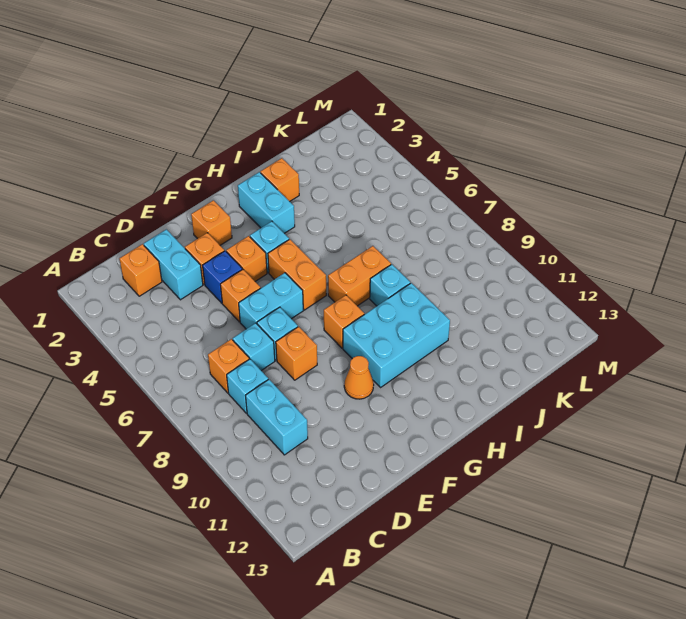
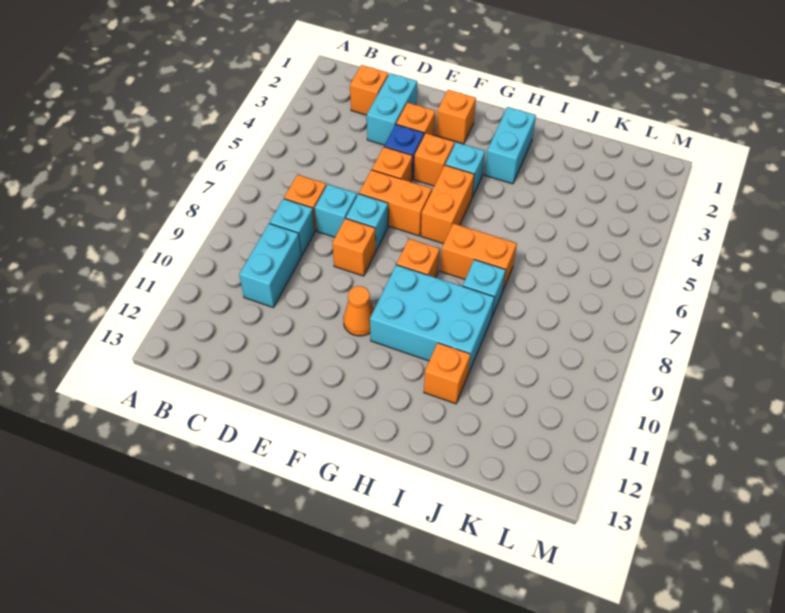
cyan 1x2 brick [239,273,303,329] -> orange 1x2 brick [359,170,432,236]
orange 1x1 brick [261,158,299,201] -> orange 1x1 brick moved to [424,343,470,404]

